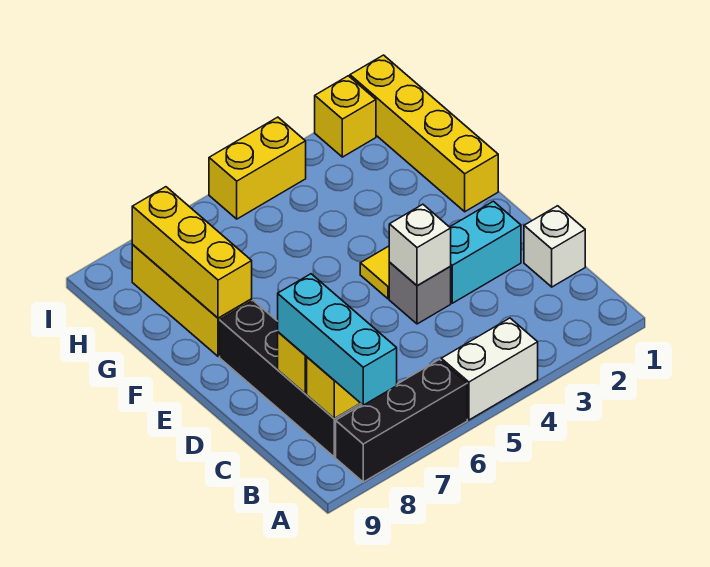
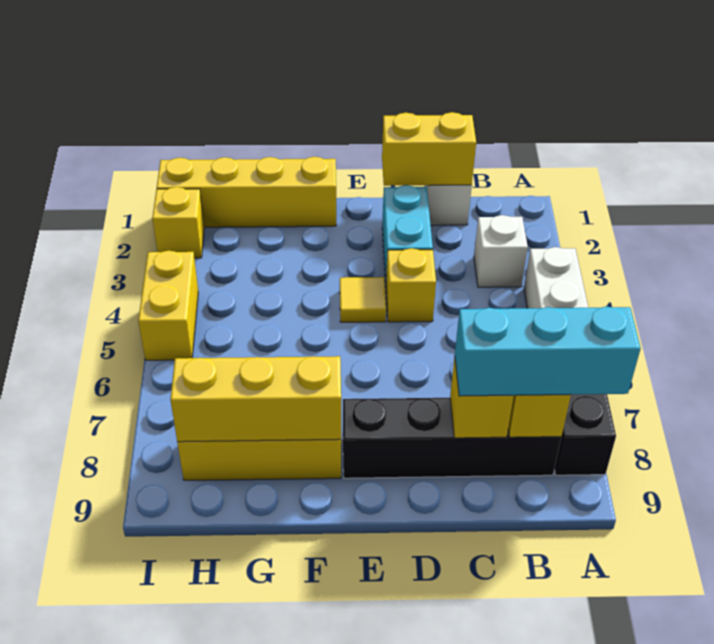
none -> yellow 1x2 brick [382,112,476,186]
grey 1x1 brick [389,263,451,324] -> yellow 1x1 brick [386,248,436,322]
white 1x1 brick [389,204,451,286] -> white 1x1 brick moved to [474,215,528,287]

